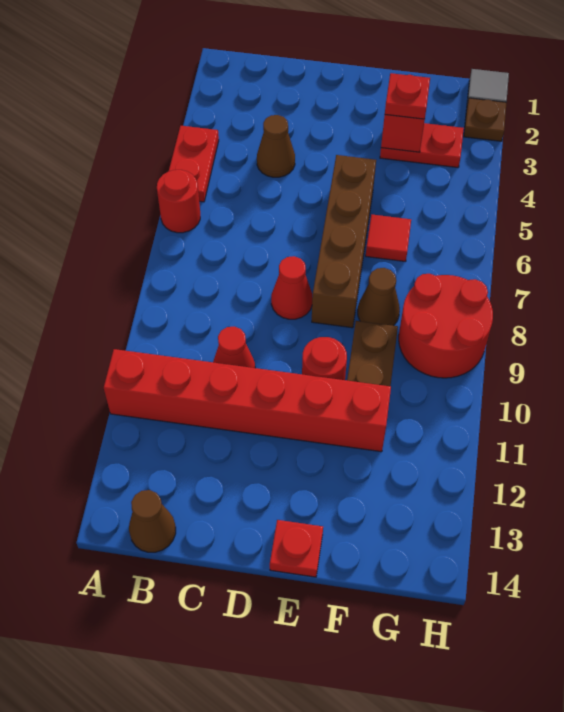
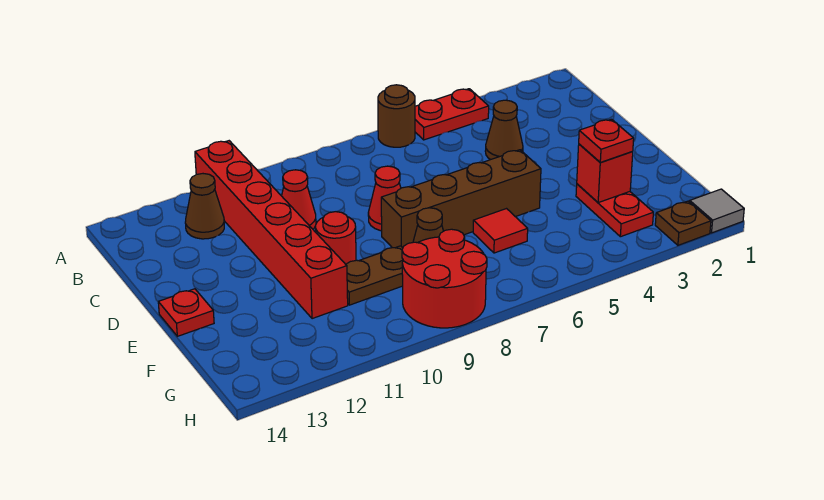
red 1x1 round brick [157,170,200,233] -> brown 1x1 round brick [378,85,415,147]
brown 1x1 cone [129,490,176,552] -> brown 1x1 cone moved to [185,174,224,239]

